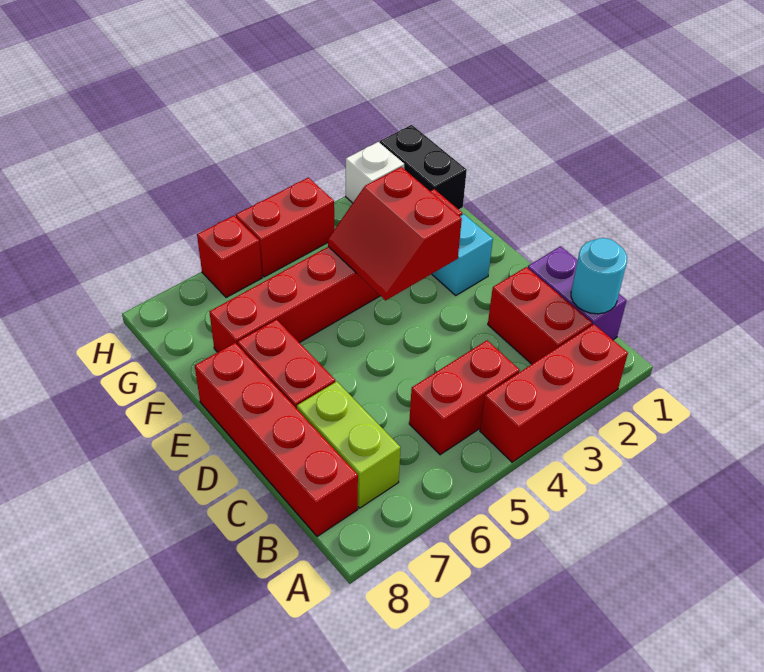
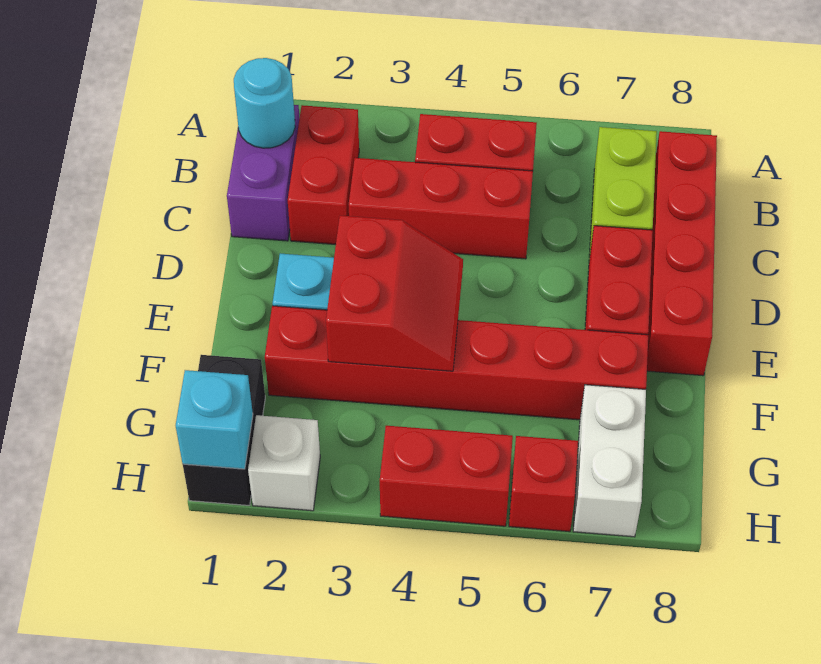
red 1x3 brick [480,324,628,462] -> red 1x3 brick moved to [349,158,533,259]
none -> white 1x2 brick [573,385,646,537]
none -> cyan 1x1 brick [176,370,253,469]

